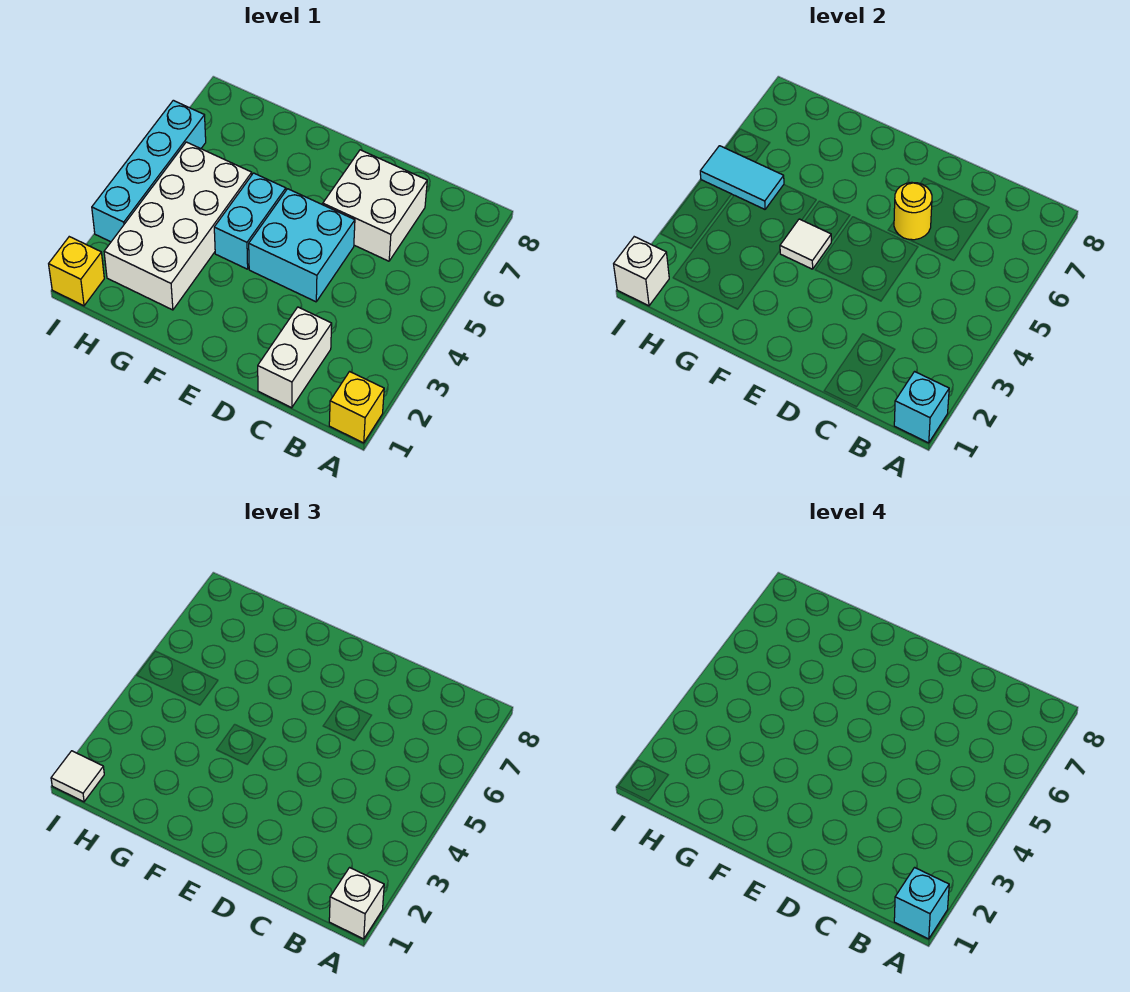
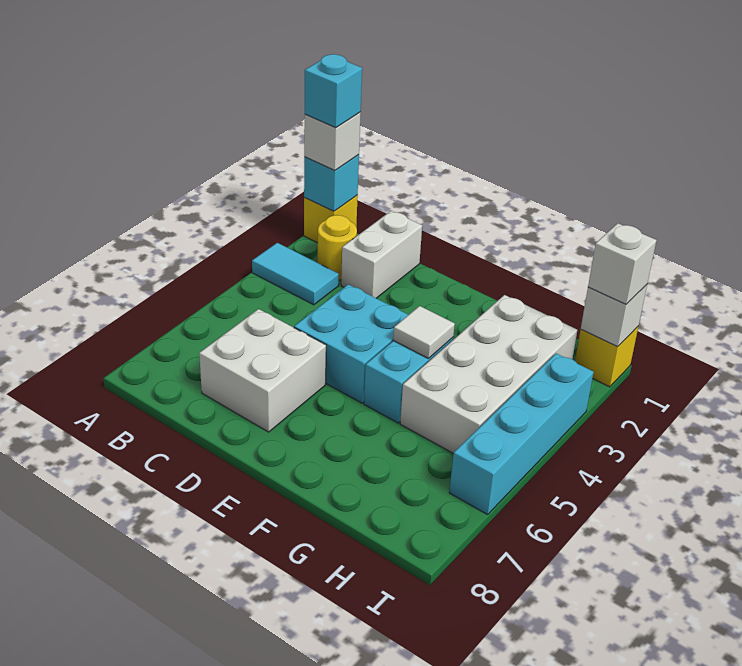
yellow 1x1 round brick [894,182,932,240] -> yellow 1x1 round brick moved to [317,215,357,280]
cyan 1x2 tile [700,146,784,209] -> cyan 1x2 tile moved to [252,243,339,305]
white 1x1 tile [51,751,104,802] -> white 1x1 brick [588,223,657,304]

